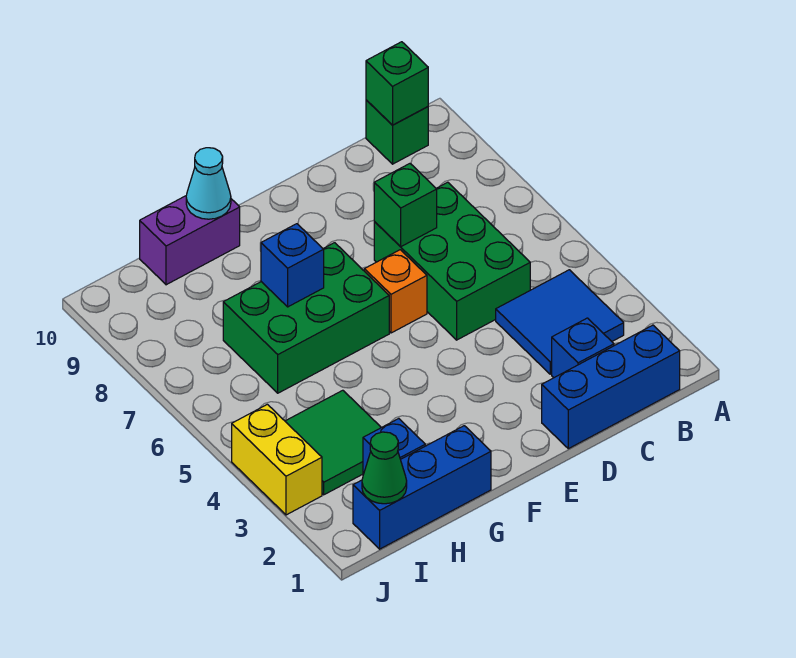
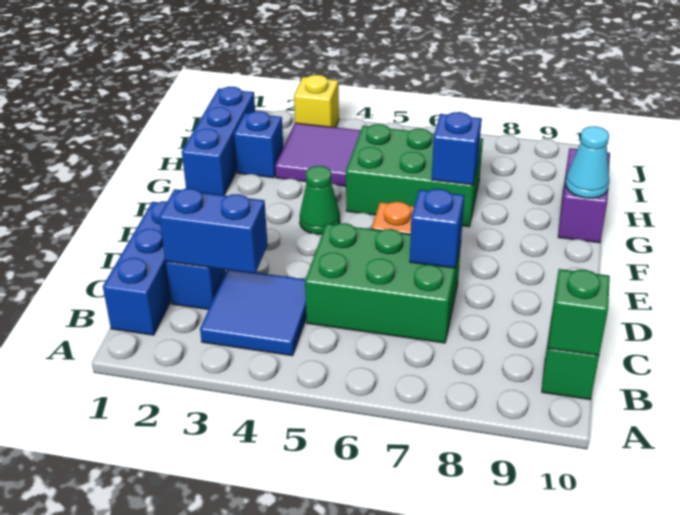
none -> blue 1x2 brick [159,188,268,274]
green 1x1 brick [374,164,437,247] -> blue 1x1 brick [410,189,464,268]
green 2x3 brick [223,243,389,393] -> green 2x3 brick turned to [346,124,483,227]
green 2x2 tile [285,390,381,495] -> purple 2x2 tile [275,123,361,186]
green 1x1 cone [362,432,407,504] -> green 1x1 cone moved to [300,166,340,234]
yellow 1x2 brick [232,404,322,515] -> yellow 1x1 brick [294,75,339,127]

